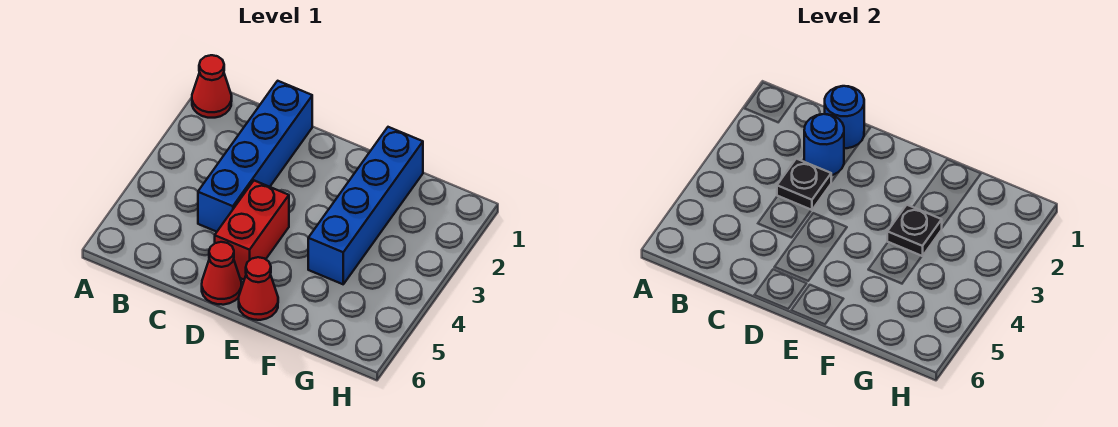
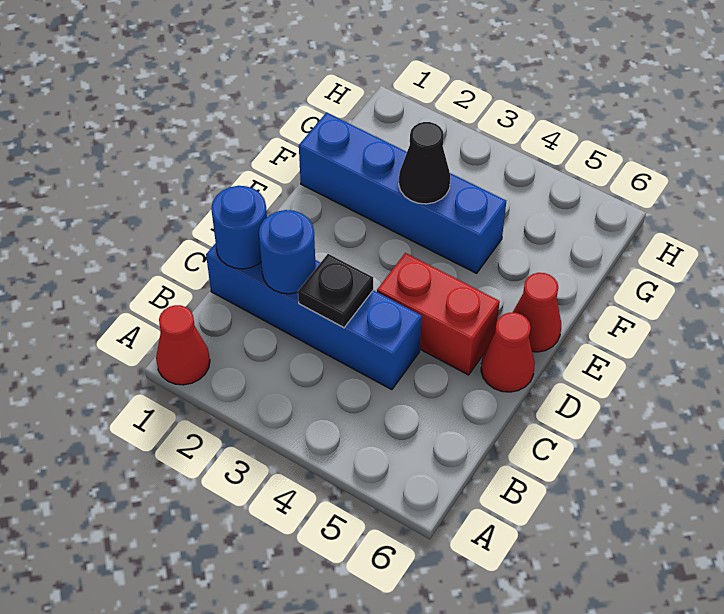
black 1x1 plate [887,205,942,256] -> black 1x1 cone [399,122,450,204]

